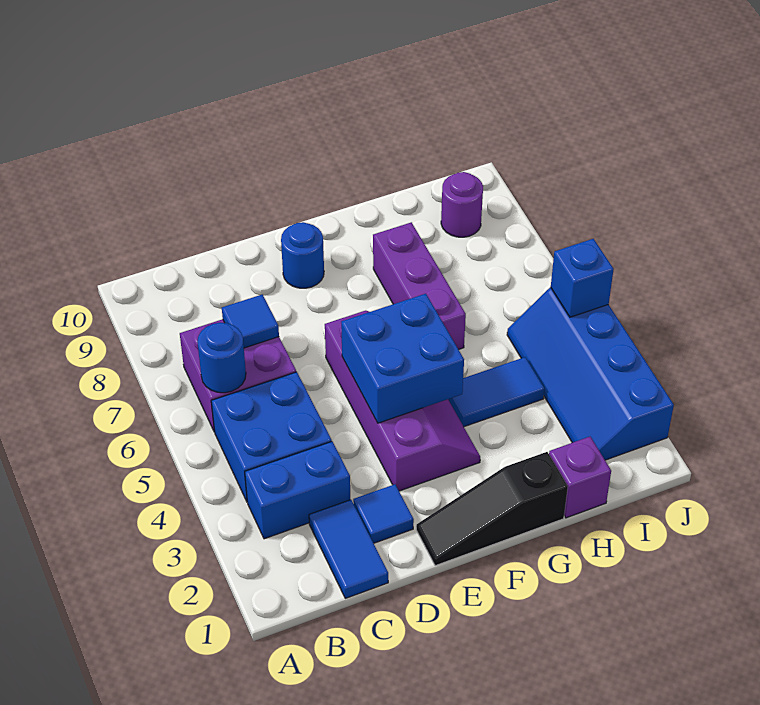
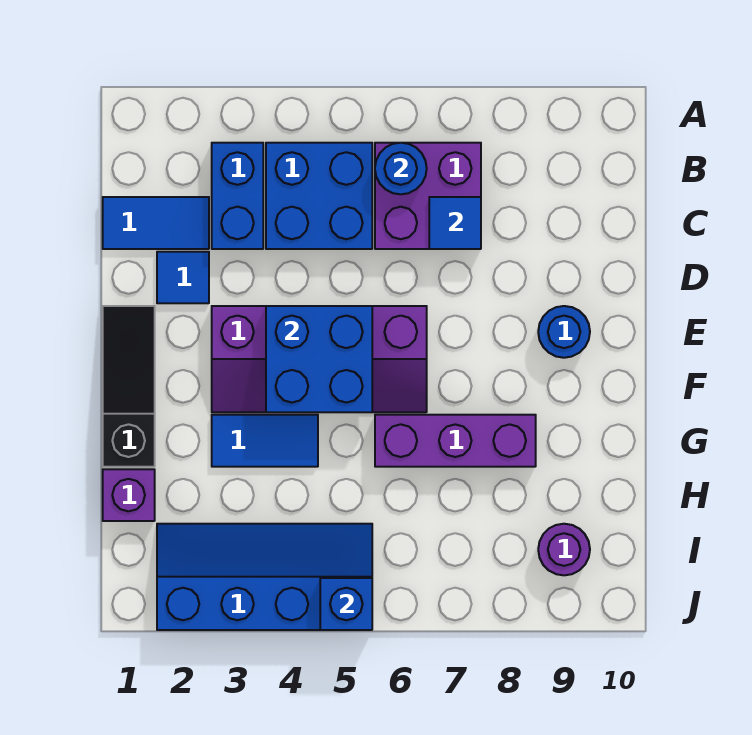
blue 1x2 tile [448,357,545,427] -> blue 1x2 tile turned to [212,415,318,467]

